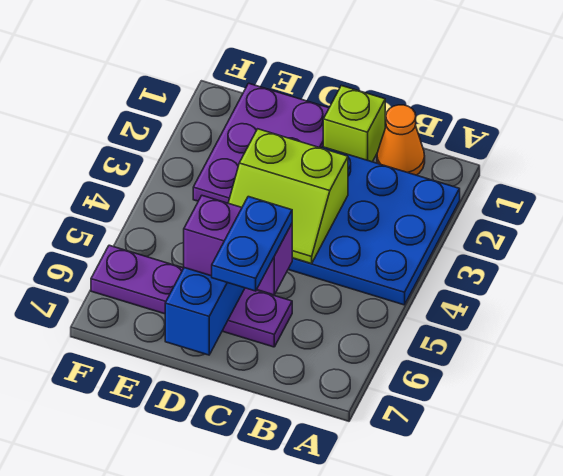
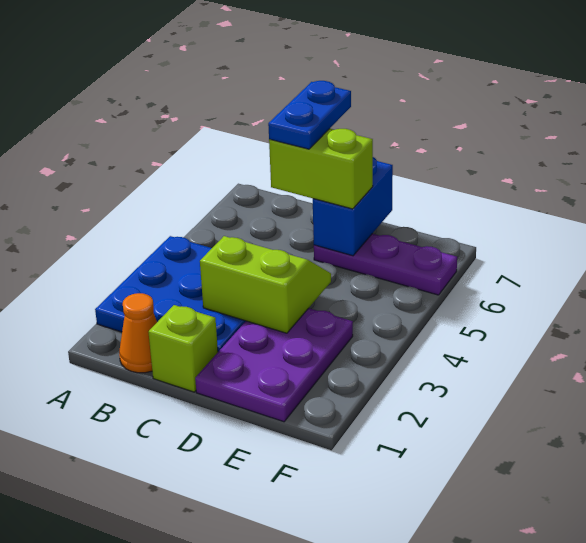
purple 1x4 plate [91,245,292,347] -> purple 1x3 plate [314,234,457,295]
purple 1x2 brick [184,196,292,295] -> lime 1x2 brick [269,129,373,209]

